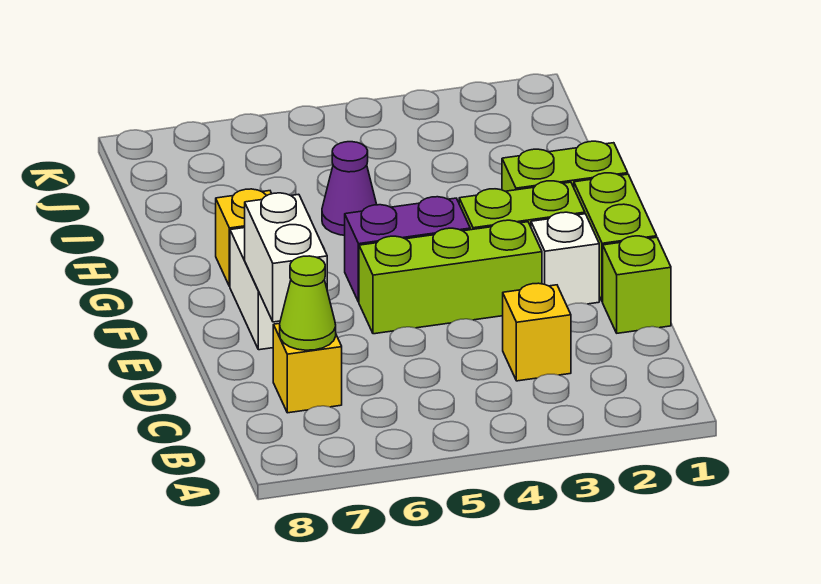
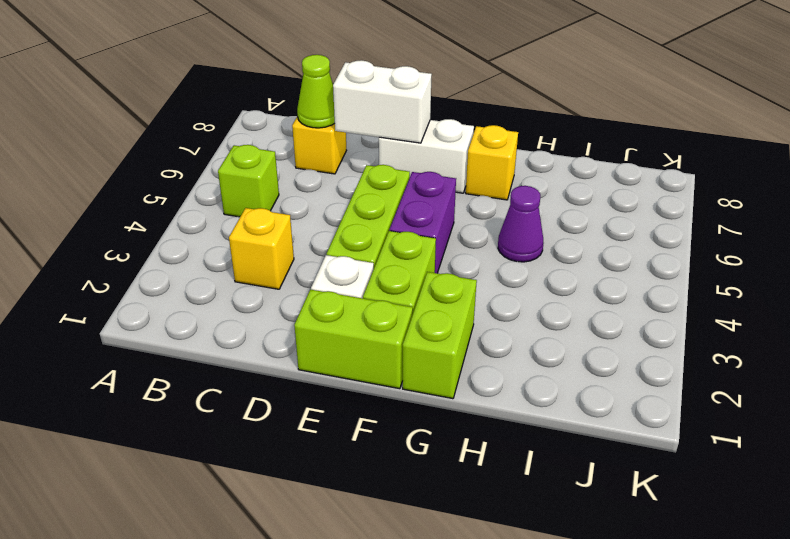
lime 1x1 brick [603,236,671,333] -> lime 1x1 brick moved to [218,145,279,217]

